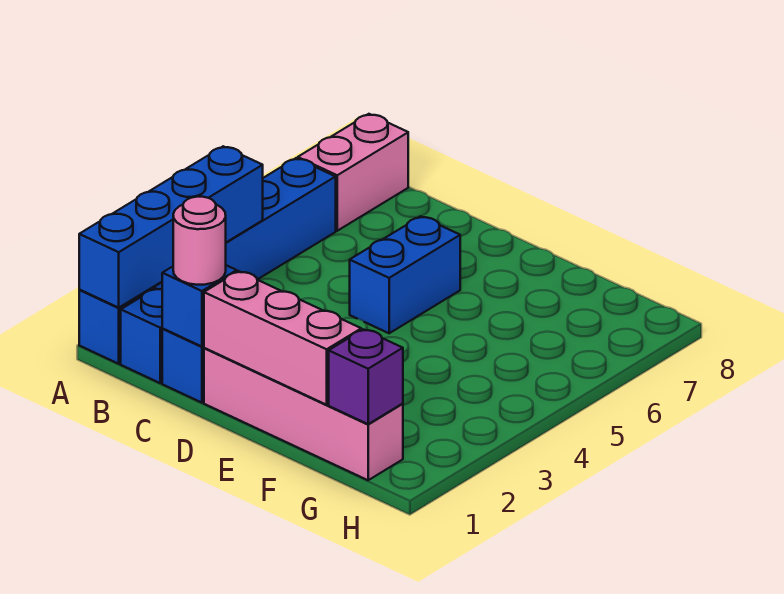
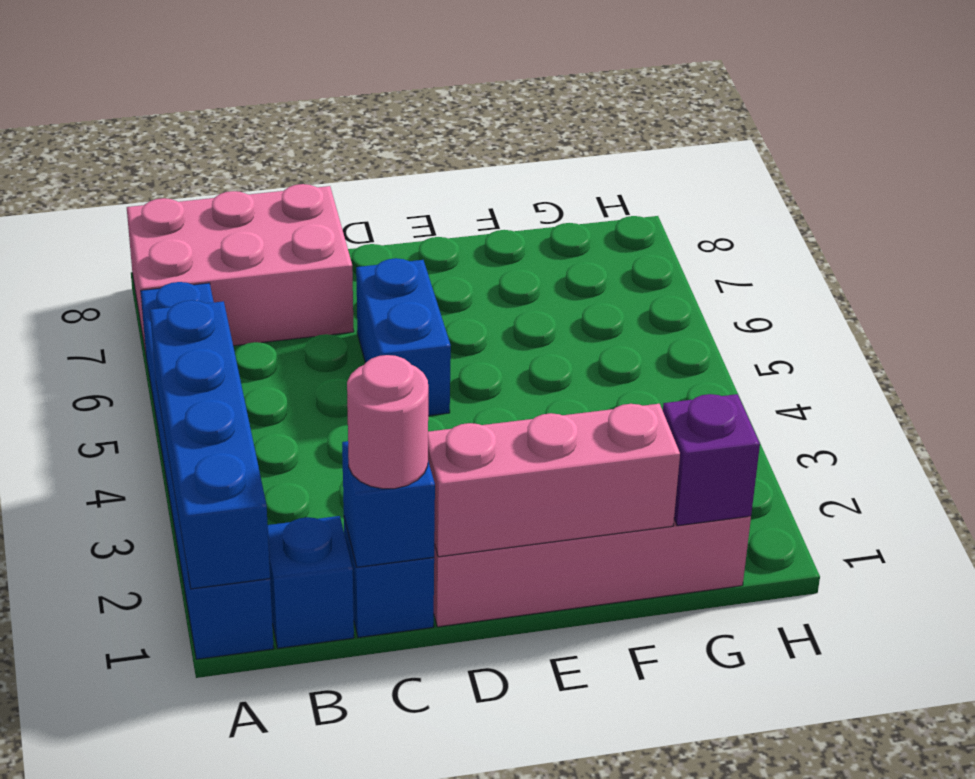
pink 1x2 brick [298,114,408,231] -> pink 2x3 brick [127,184,354,352]

